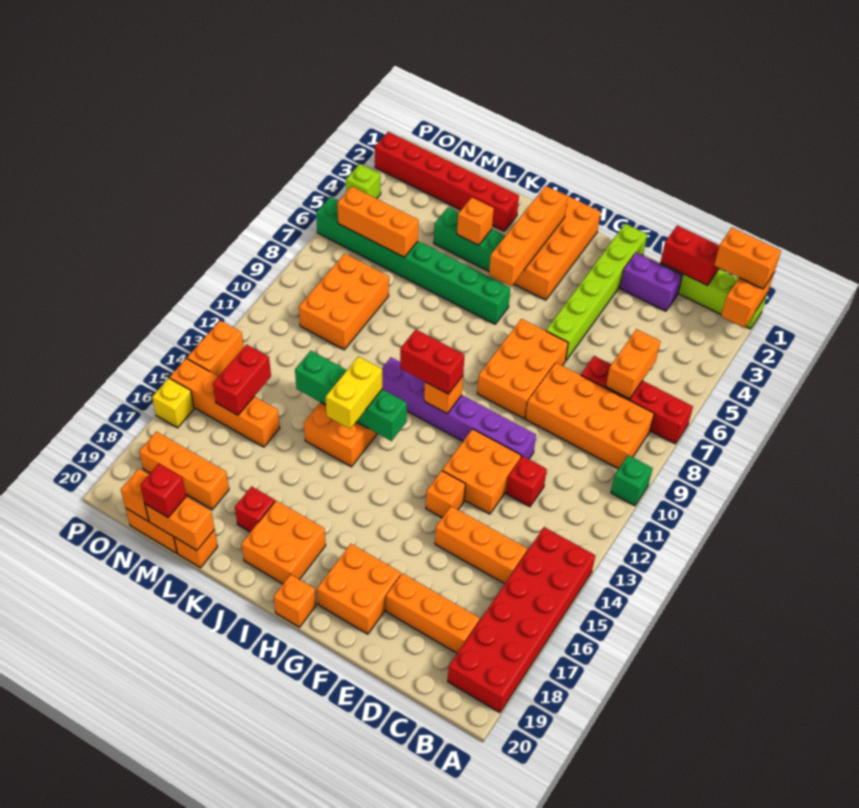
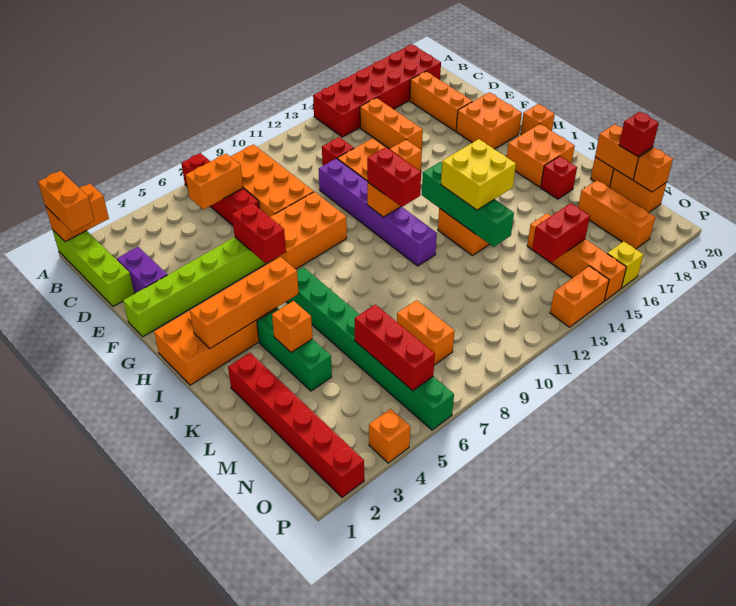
green 1x1 brick [611,455,653,506] -> none
red 1x2 brick [660,225,719,285] -> red 1x2 brick moved to [232,203,286,264]
yellow 1x2 brick [326,356,382,429] -> yellow 2x2 brick [441,139,516,210]
orange 1x3 brick [337,187,419,257] -> red 1x3 brick [355,304,435,391]
orange 2x3 brick [299,254,389,350] -> orange 1x2 brick [397,300,455,365]
lime 1x1 brick [346,164,381,199] -> orange 1x1 brick [369,409,410,463]

